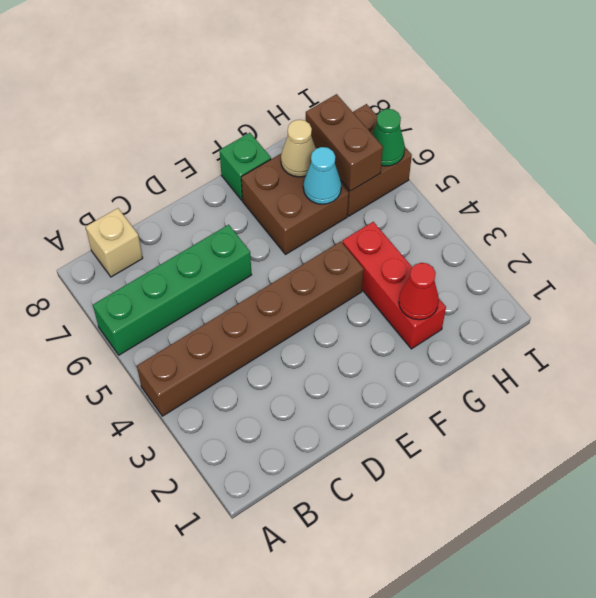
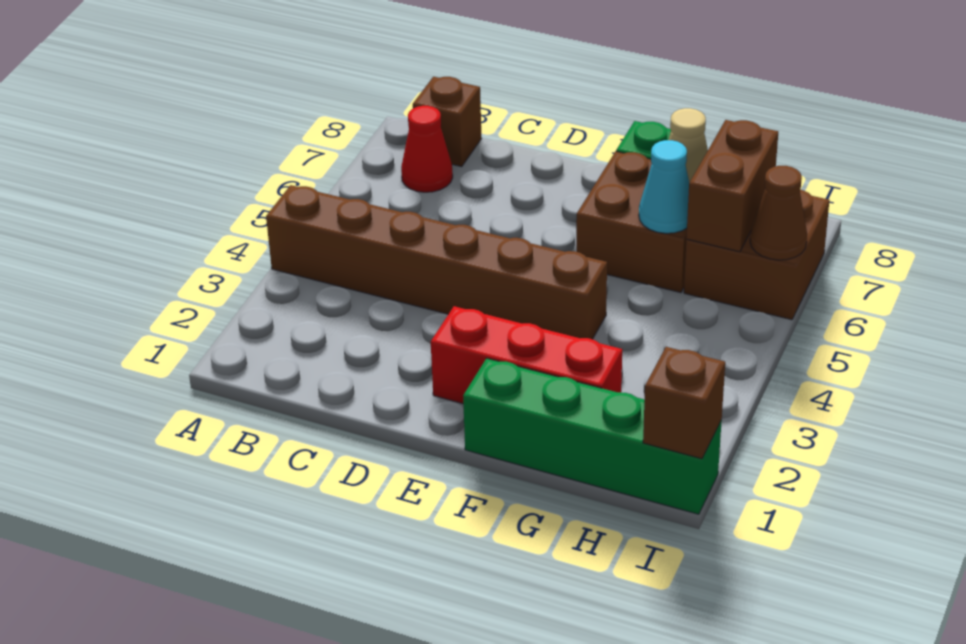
green 1x4 brick [93,225,252,355] -> green 1x4 brick moved to [463,358,722,514]
tan 1x1 brick [86,208,143,277] -> brown 1x1 brick [413,77,482,167]
red 1x3 brick [342,222,446,349] -> red 1x3 brick turned to [431,306,622,404]
red 1x1 cone [399,263,439,320] -> red 1x1 cone moved to [401,106,453,192]
none -> brown 1x1 brick [643,347,725,459]
green 1x1 cone [372,109,405,166] -> brown 1x1 cone [750,166,807,260]

